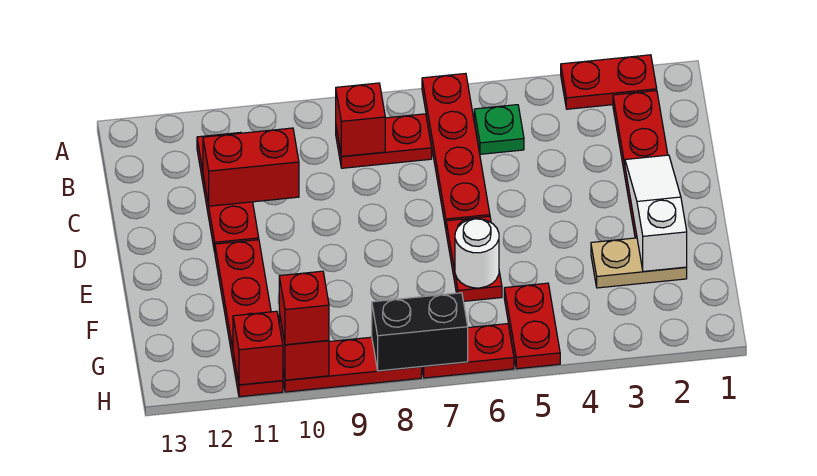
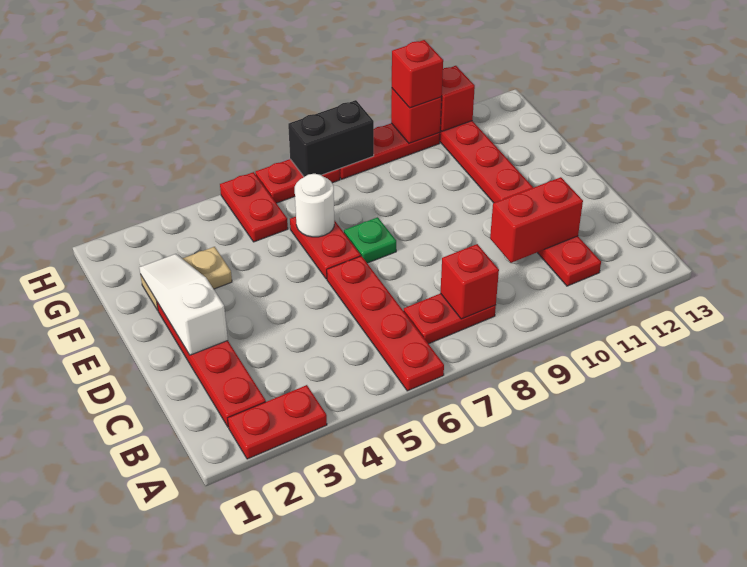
green 1x1 plate [474,105,524,154] -> green 1x1 plate moved to [344,217,396,263]
white 1x3 slope [625,155,687,271] -> white 1x3 slope turned to [139,254,228,355]

